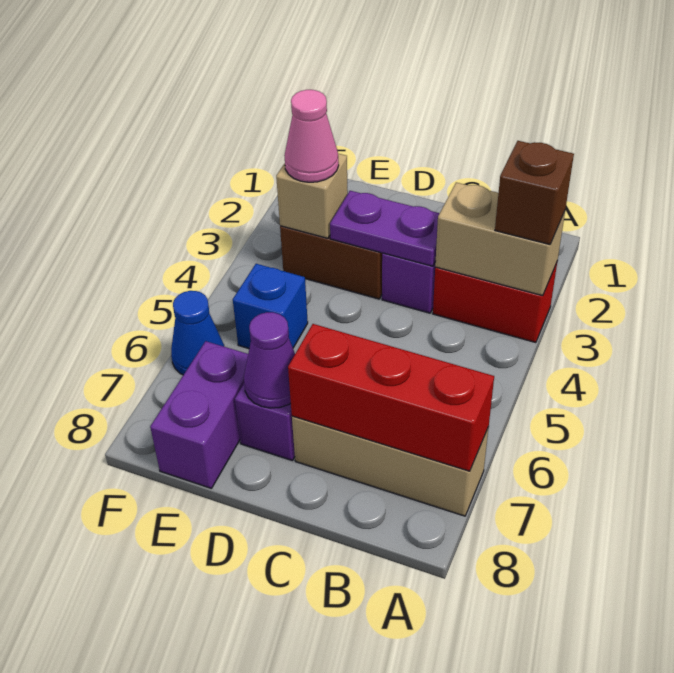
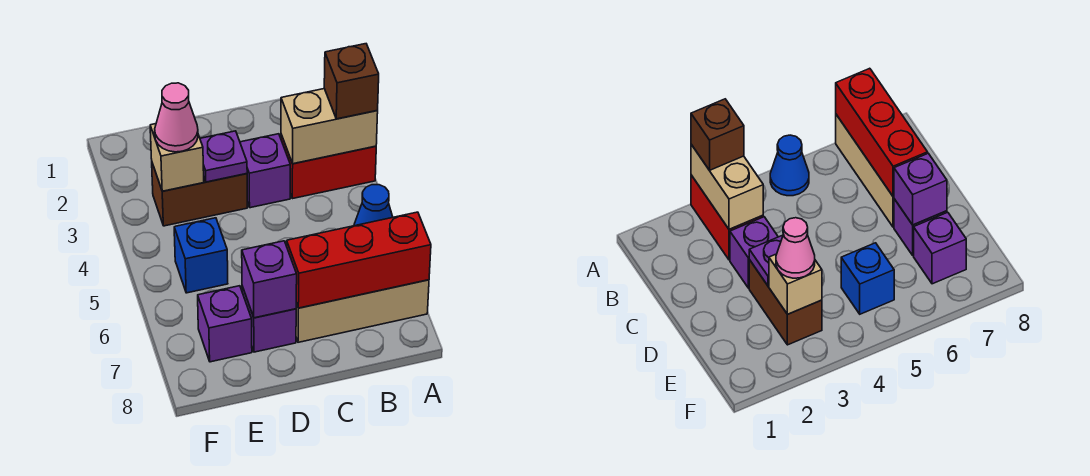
purple 1x2 plate [330,191,440,266] -> purple 1x1 plate [200,131,247,182]
purple 1x1 cone [244,312,295,408] -> purple 1x1 brick [242,241,297,318]
purple 1x2 brick [150,341,248,489] -> purple 1x1 brick [198,286,252,362]
blue 1x1 cone [171,291,224,375] -> blue 1x1 cone moved to [354,185,393,226]

